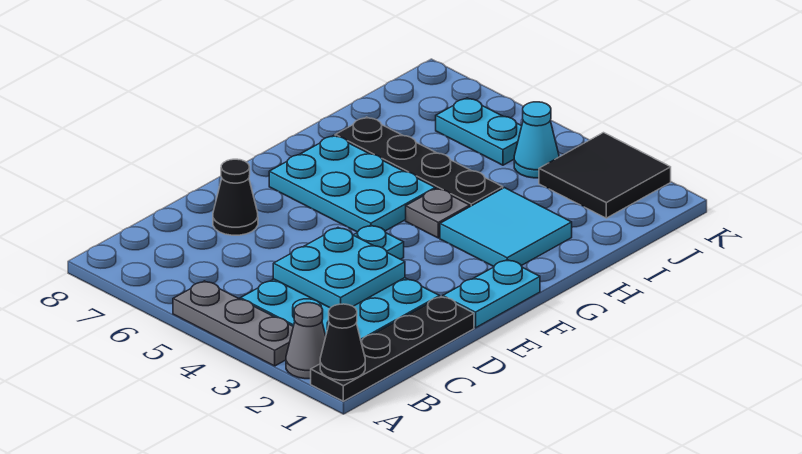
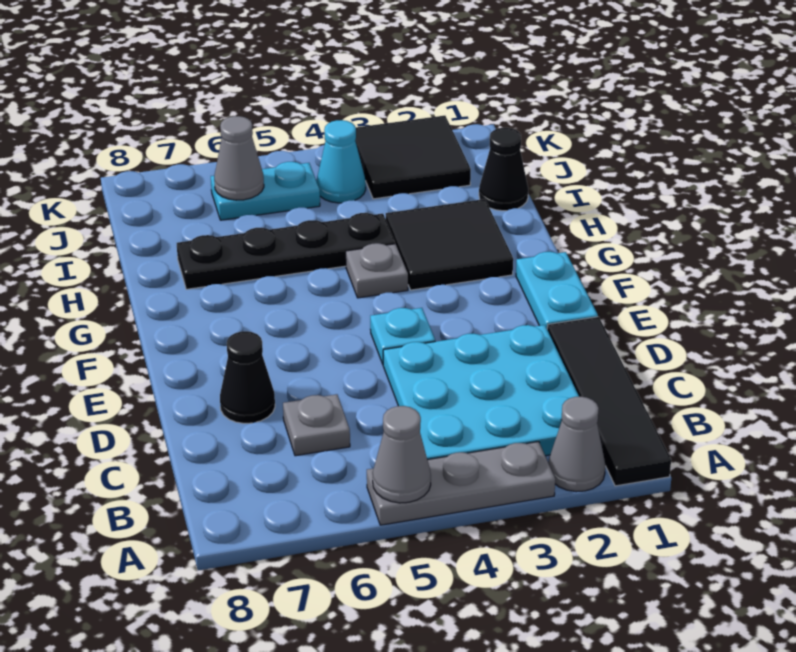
black 1x4 plate [311,297,474,401] -> black 1x4 tile [547,317,671,486]
black 1x1 cone [320,304,365,380] -> black 1x1 cone moved to [479,128,528,211]
none -> grey 1x1 cone [373,406,431,503]
cyan 2x2 plate [273,228,405,308] -> none
none -> grey 1x1 plate [283,394,350,456]
cyan 2x3 plate [269,136,435,232] -> none
cyan 2x2 tile [440,188,572,267] -> black 2x2 tile [386,199,513,290]
none -> grey 1x1 cone [214,116,264,200]

